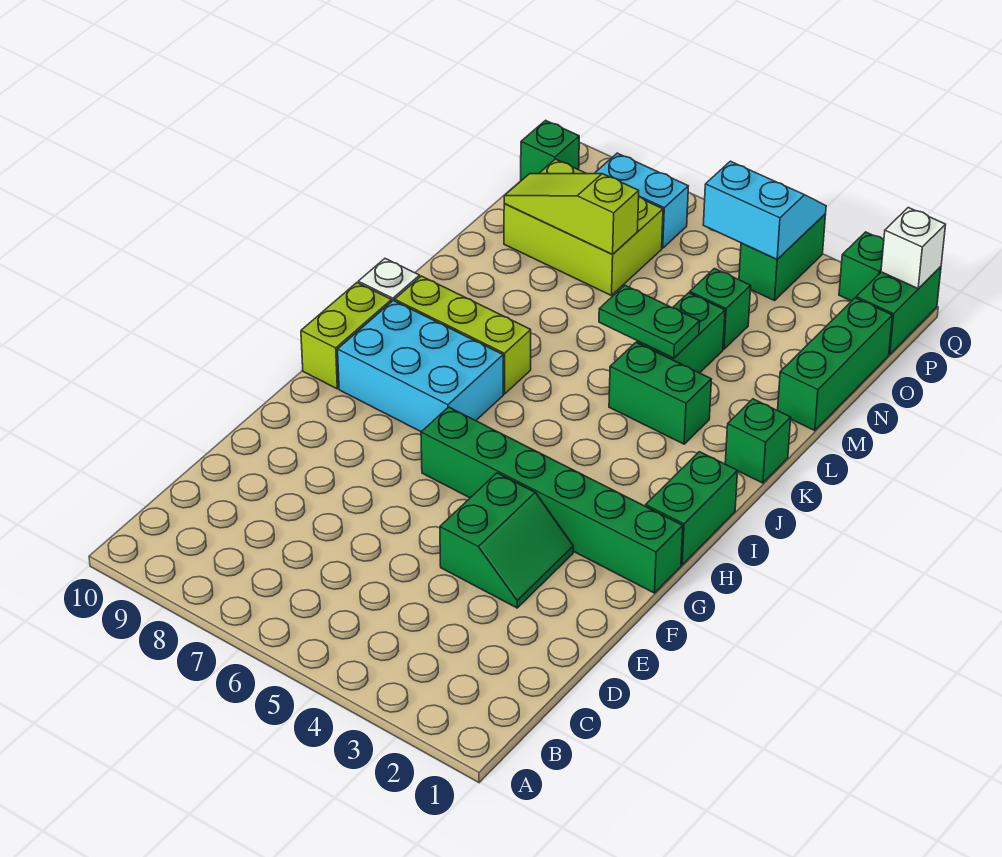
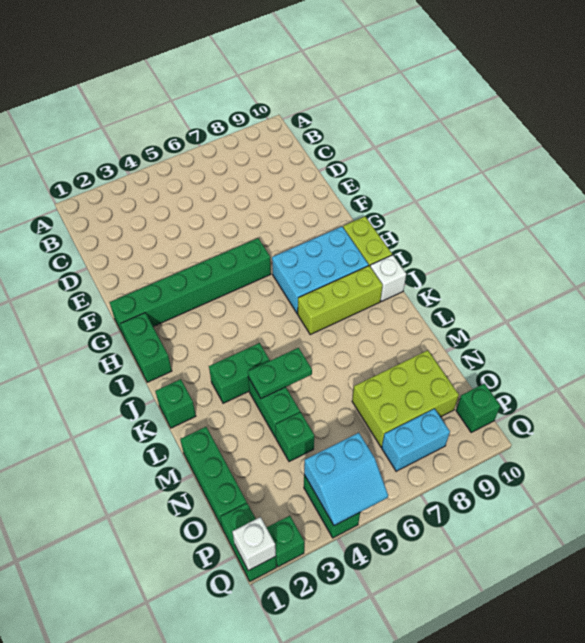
green 2x2 slope [440,473,573,608] -> none
lime 1x3 slope [504,174,639,254] -> none

